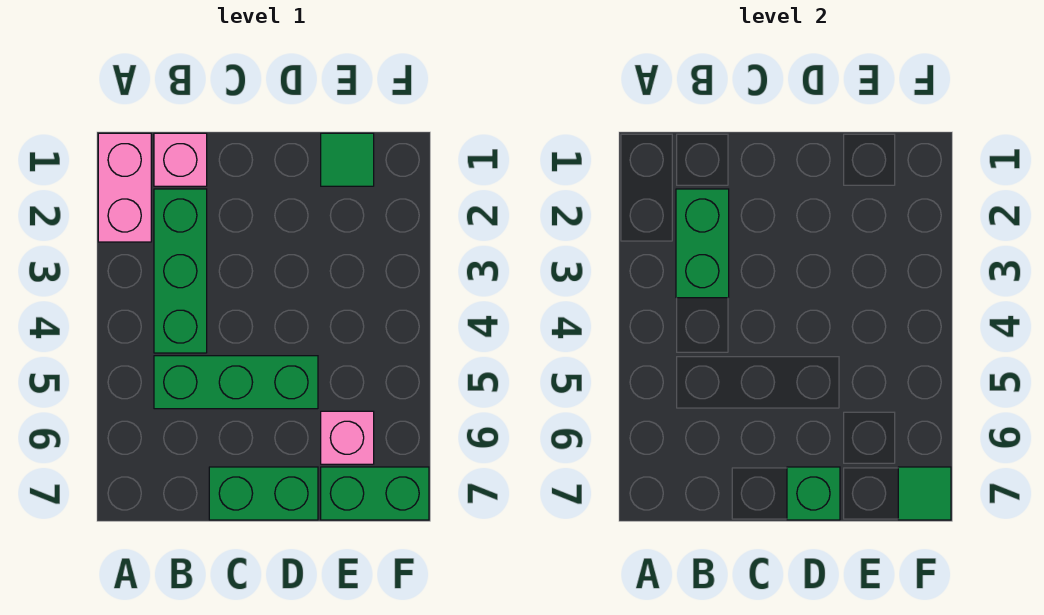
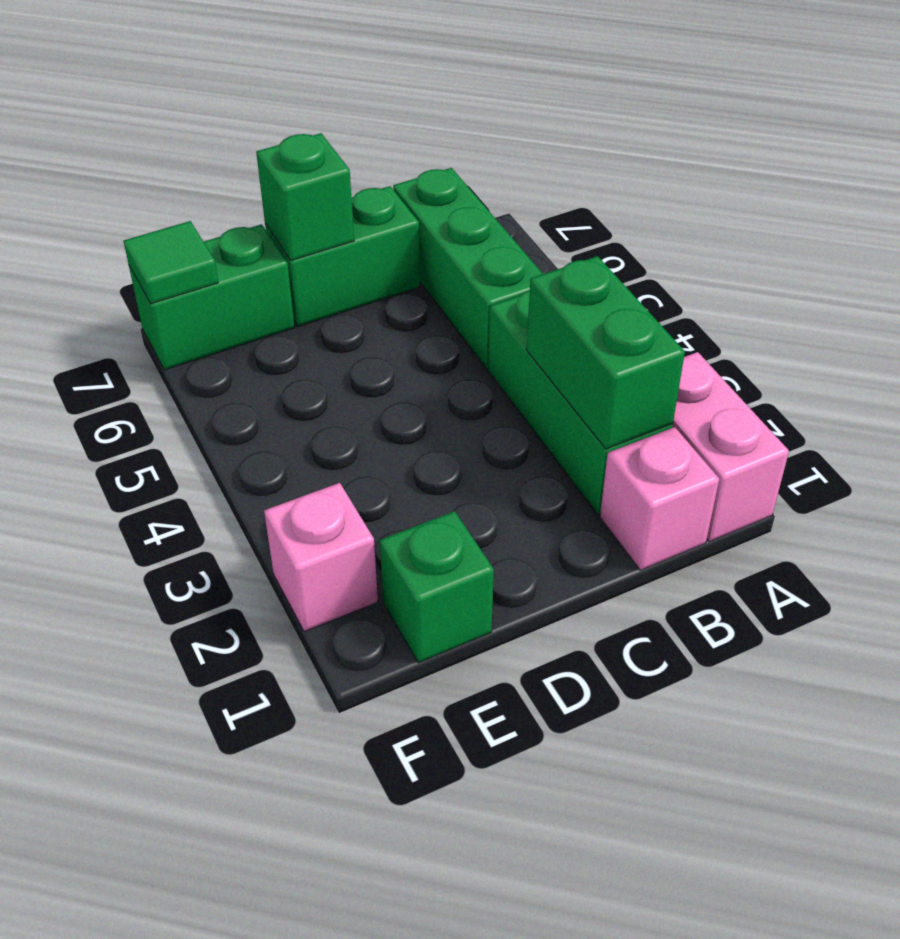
green 1x3 brick [154,356,318,409] -> green 1x3 brick turned to [393,168,543,369]
green 1x1 tile [321,133,374,186] -> green 1x1 brick [380,511,494,663]
pink 1x1 brick [321,411,374,464] -> pink 1x1 brick moved to [264,483,378,632]

